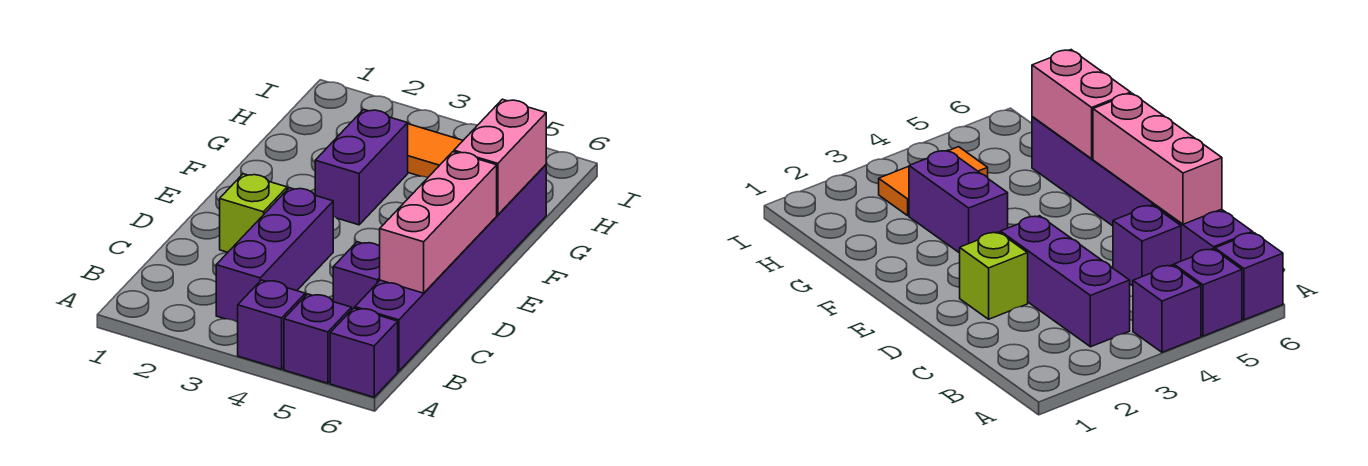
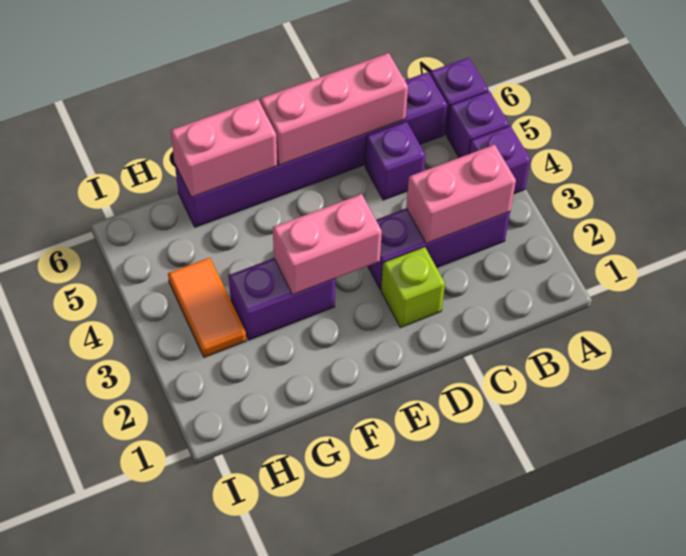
none -> pink 1x2 brick [406,145,516,244]
none -> pink 1x2 brick [273,194,382,295]

